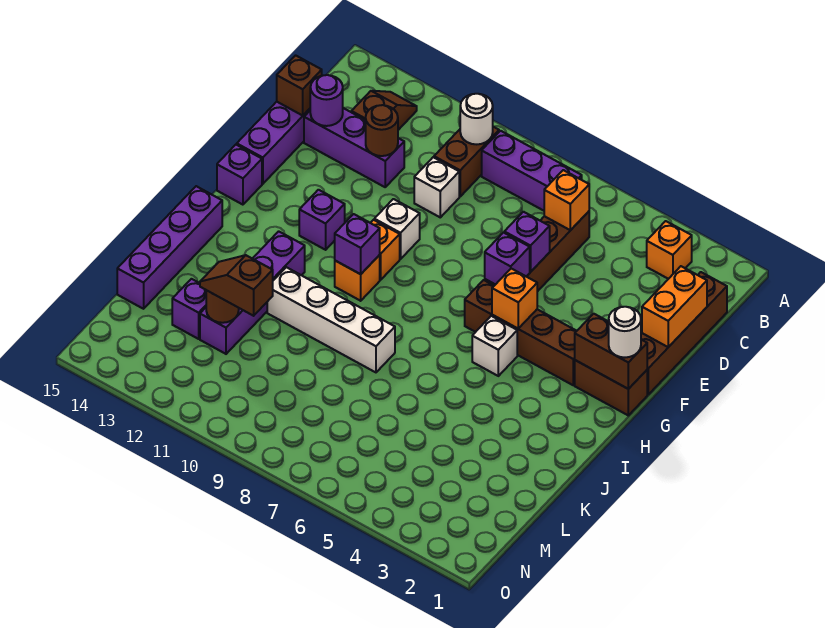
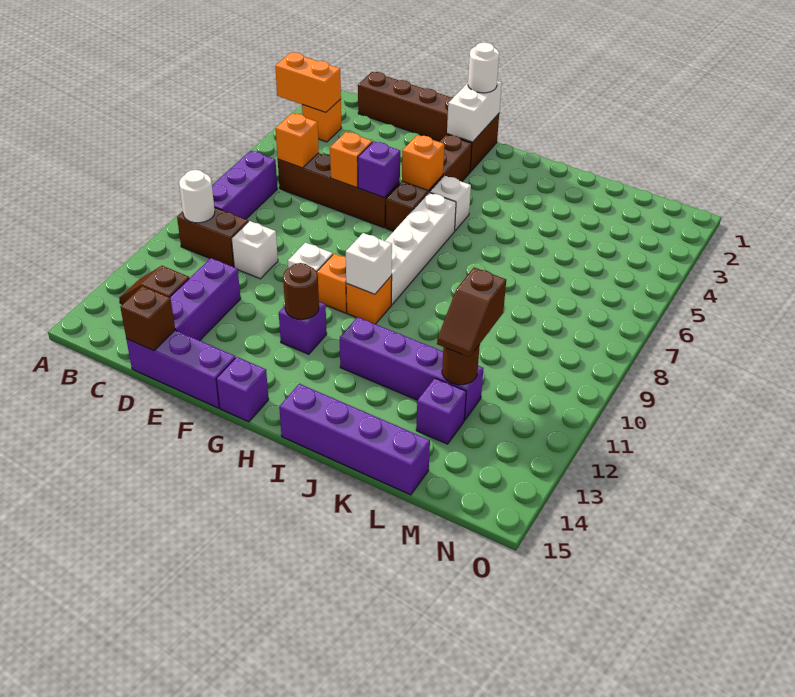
orange 1x2 brick [642,266,707,347] -> orange 1x2 brick moved to [275,52,341,112]
brown 1x1 round brick [366,105,398,156] -> brown 1x1 round brick moved to [283,263,319,319]
purple 1x1 round brick [310,75,343,126] -> none
purple 1x1 brick [504,212,550,272] -> orange 1x1 brick [330,132,372,187]
brown 1x2 brick [575,314,647,389] -> white 1x2 brick [447,81,502,142]
purple 1x1 brick [335,214,380,274] -> white 1x1 brick [346,233,392,294]
white 1x4 brick [267,267,395,372] -> white 1x4 brick moved to [385,192,456,305]

